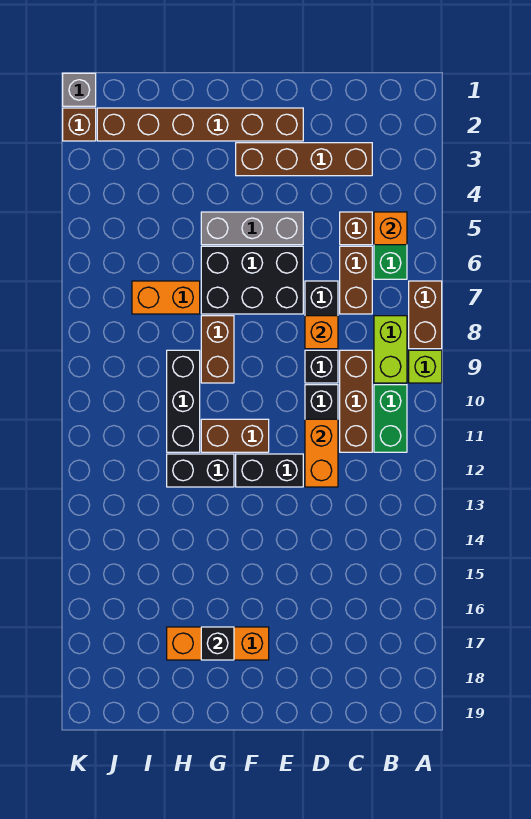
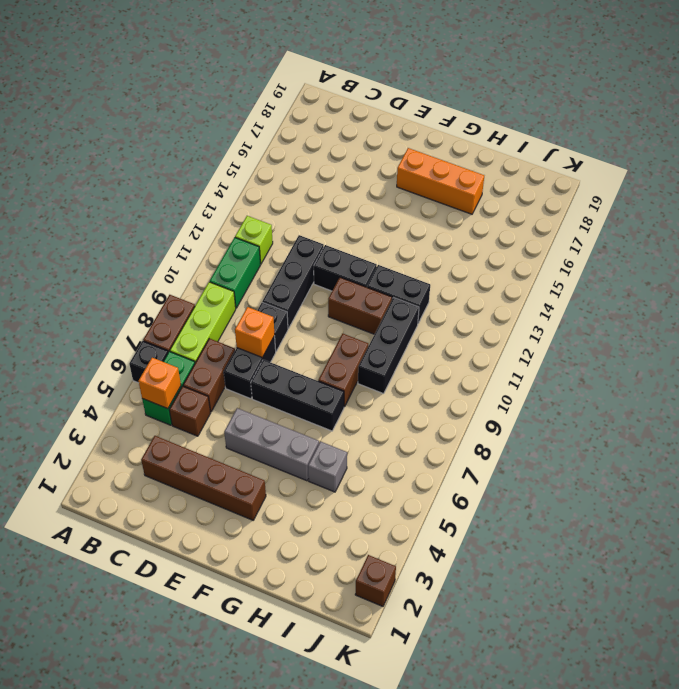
lime 1x1 brick [409,350,442,383] -> lime 1x1 brick moved to [235,216,273,264]
lime 1x2 brick [374,316,407,383] -> lime 1x3 brick [170,282,236,363]
brown 1x3 brick [340,350,372,452] -> none
orange 1x2 brick [305,419,338,487] -> none
brown 1x6 brick [97,108,303,141] -> none
black 2x3 brick [201,246,303,314] -> black 1x3 brick [251,360,344,431]
black 1x1 brick [201,627,234,660] -> black 1x1 brick moved to [129,341,168,383]
orange 1x2 brick [132,281,200,314] -> none
grey 1x1 brick [63,73,96,106] -> grey 1x1 brick moved to [308,442,347,492]

